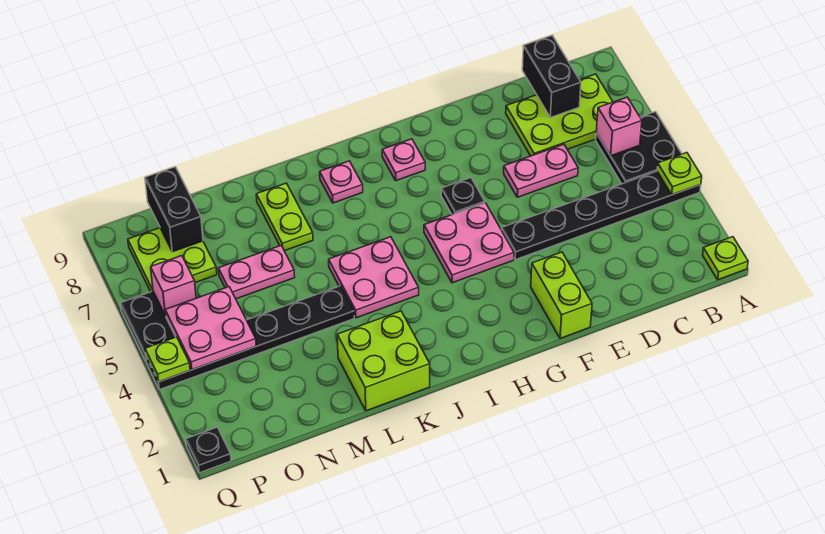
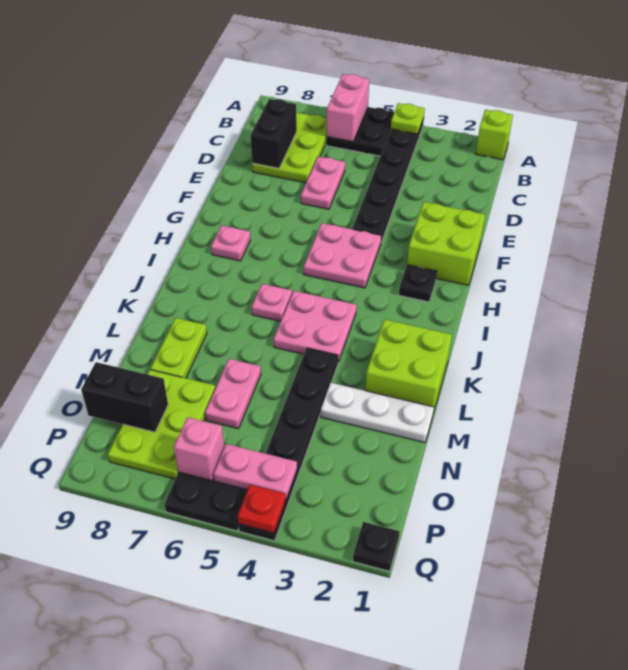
lime 1x1 plate [703,237,748,280] -> lime 1x1 brick [476,110,513,160]
pink 1x1 brick [596,97,642,156] -> pink 1x2 brick [327,74,369,142]
black 1x2 brick [522,35,581,118] -> black 1x2 brick turned to [251,99,297,168]
lime 1x2 brick [531,252,592,338] -> lime 2x2 brick [407,202,485,285]
black 1x1 plate [441,178,485,214] -> black 1x1 plate moved to [399,265,437,302]
pink 1x1 plate [320,161,363,203] -> pink 1x1 plate moved to [252,284,292,321]
lime 1x2 plate [256,183,313,251] -> lime 1x2 plate turned to [150,318,207,378]
none -> white 1x3 plate [321,383,434,443]
pink 2x2 plate [165,287,256,370] -> pink 1x2 plate [213,444,297,499]
lime 2x2 plate [128,228,217,292] -> lime 2x3 plate [108,370,215,479]
lime 1x1 plate [145,337,190,382] -> red 1x1 plate [238,485,286,533]

